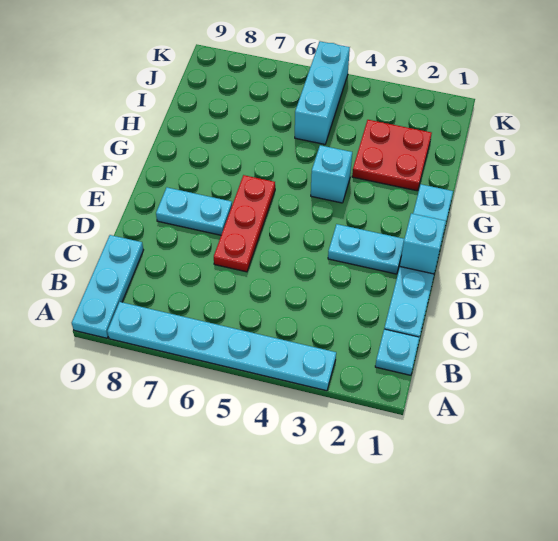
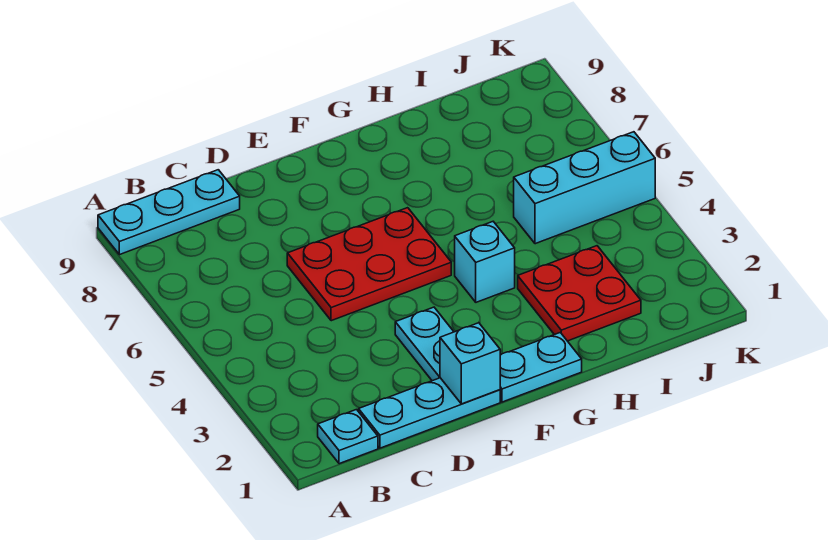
cyan 1x6 plate [107,302,336,391] -> none
red 1x3 plate [214,175,275,272] -> red 2x3 plate [287,208,451,321]
cyan 1x2 plate [156,188,232,235] -> none

